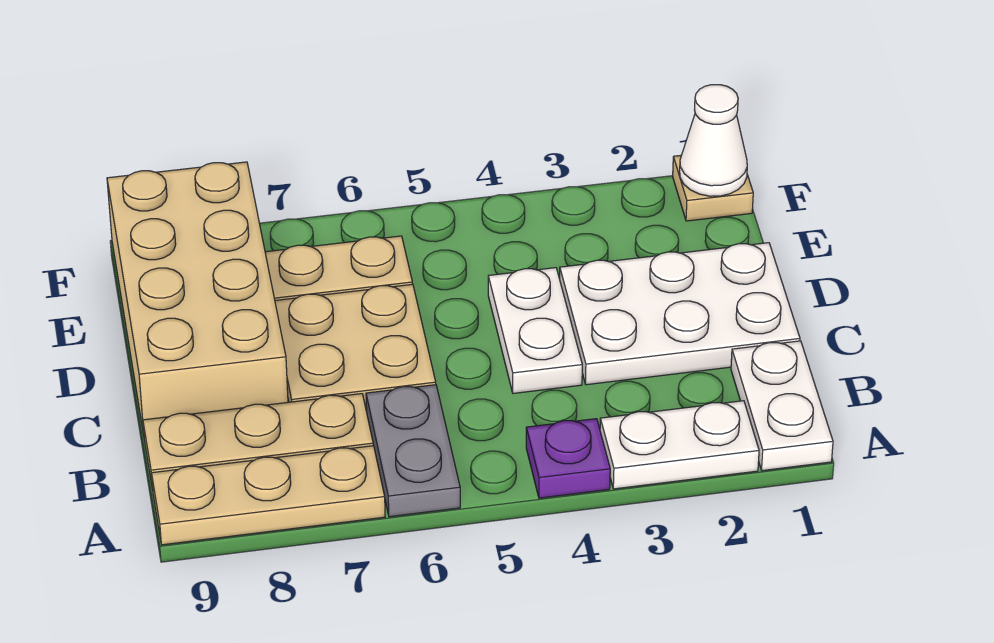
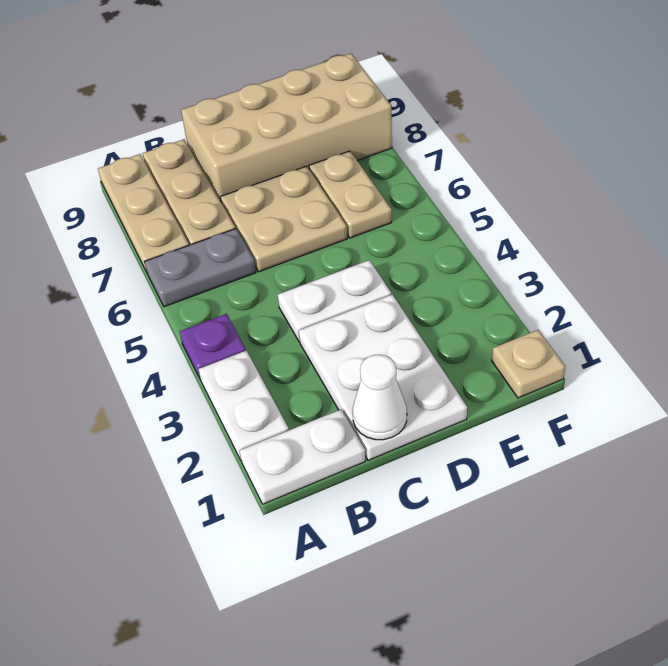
white 1x1 cone [680,85,747,196] -> white 1x1 cone moved to [353,354,407,440]

